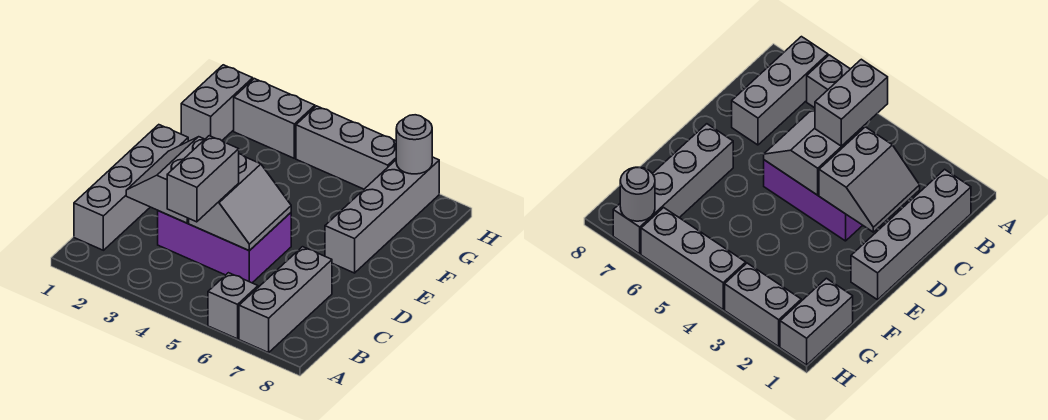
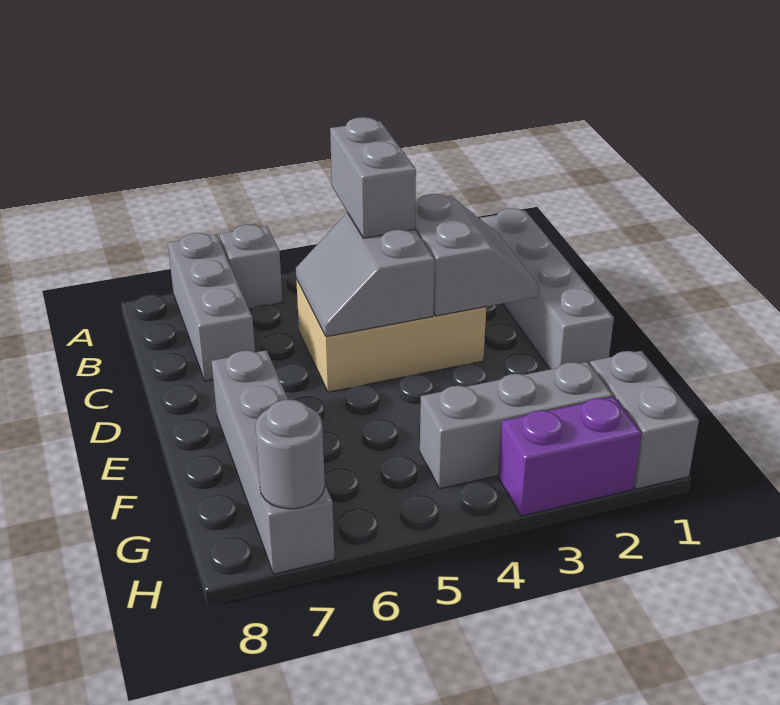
purple 2x3 brick [158,211,291,283] -> tan 2x3 brick [296,279,486,392]
grey 1x2 brick [234,79,315,158] -> purple 1x2 brick [498,397,642,516]
grey 1x3 brick [296,106,396,189] -> grey 1x3 brick moved to [420,362,613,489]

